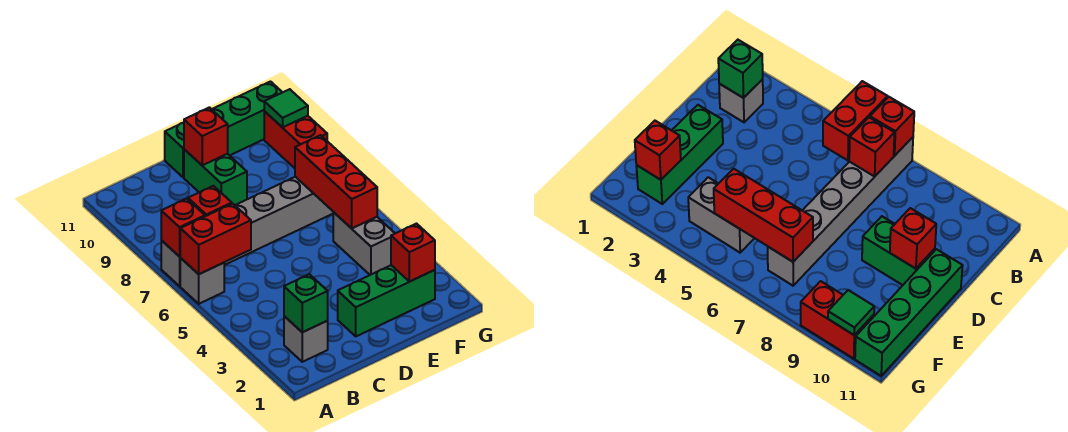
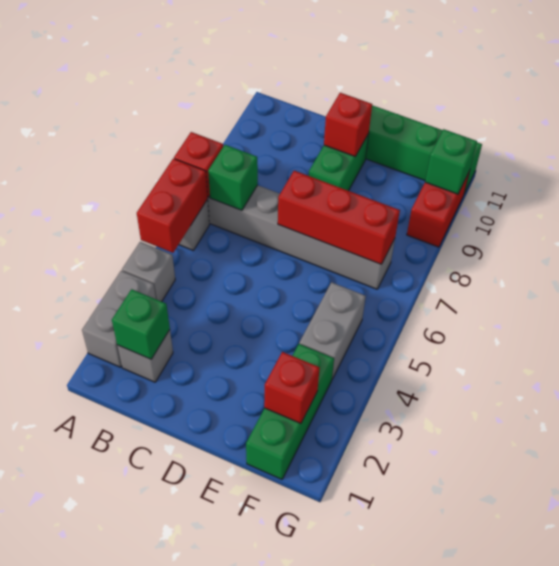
none -> grey 1x2 brick [82,271,156,367]
none -> grey 1x1 brick [122,242,175,302]
red 1x2 brick [180,204,251,274] -> red 1x2 brick turned to [137,158,208,253]
red 1x1 brick [188,186,232,216] -> green 1x1 brick [208,145,258,210]
green 1x3 brick [338,265,435,336] -> green 1x3 brick turned to [246,344,334,479]
red 1x3 brick [295,135,377,228] -> red 1x3 brick turned to [278,171,400,264]
green 1x1 tile [264,89,308,127] -> green 1x1 brick [425,129,477,194]

